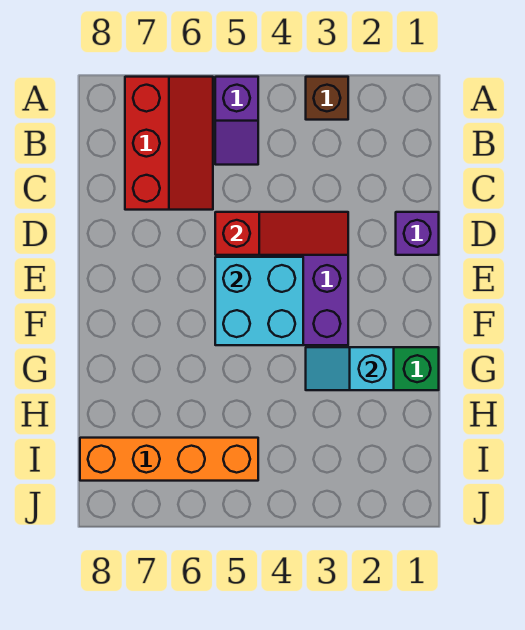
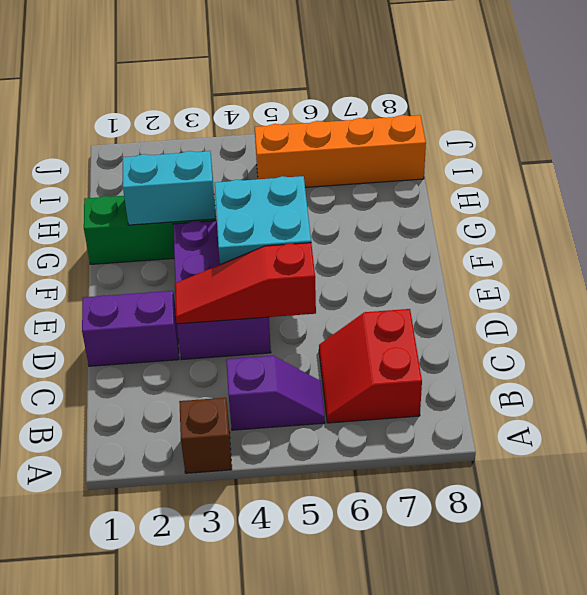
purple 1x2 slope [215,77,258,165] -> purple 1x2 slope turned to [226,356,325,430]
red 2x3 slope [125,77,213,210] -> red 2x2 slope [319,309,422,423]
purple 1x1 brick [396,212,439,255] -> purple 1x2 brick [82,291,179,366]
cyan 1x2 slope [306,347,394,390] -> cyan 1x2 brick [123,151,216,225]

